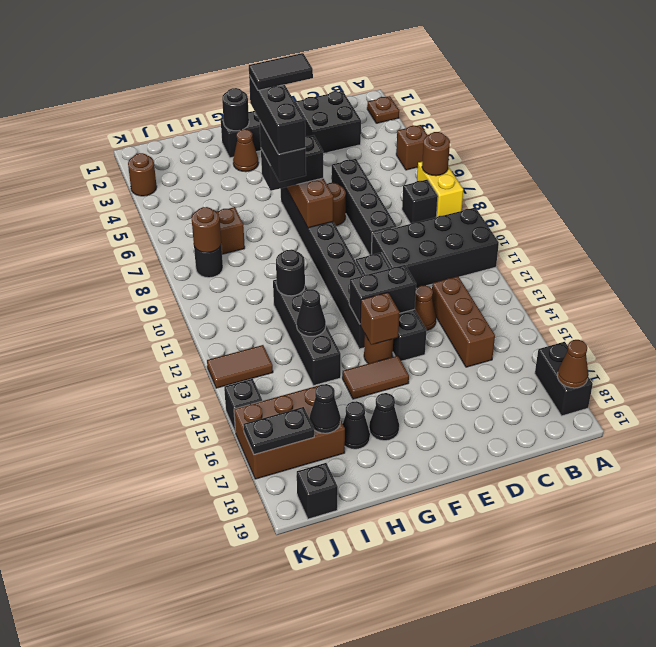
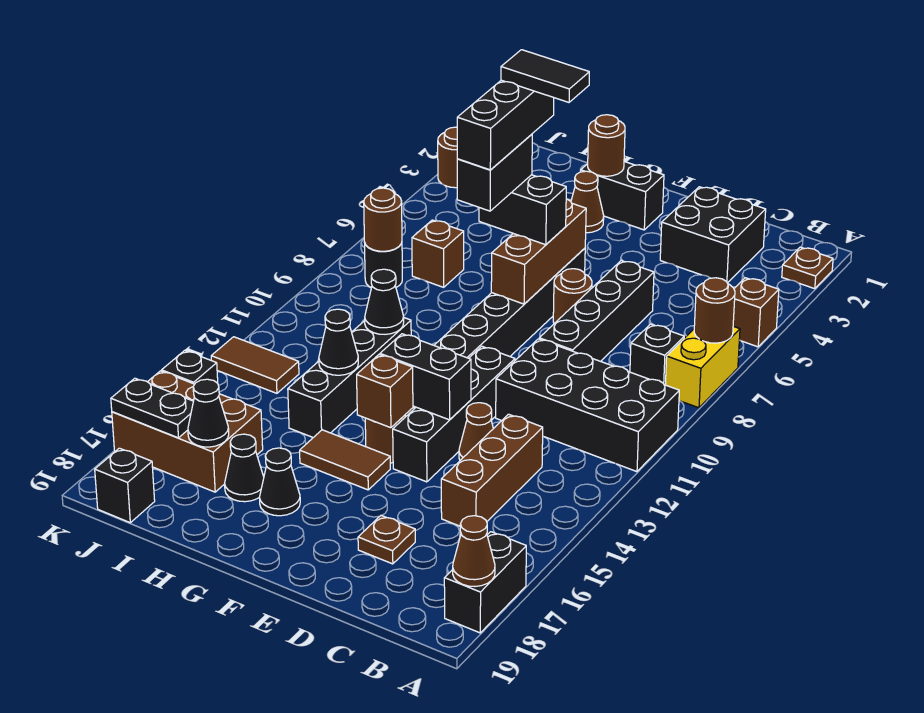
none -> brown 1x1 plate [358,516,415,564]
black 1x1 round brick [222,88,249,131] -> brown 1x1 round brick [588,115,625,176]
black 1x1 round brick [276,249,305,296] -> black 1x1 cone [365,269,404,334]

